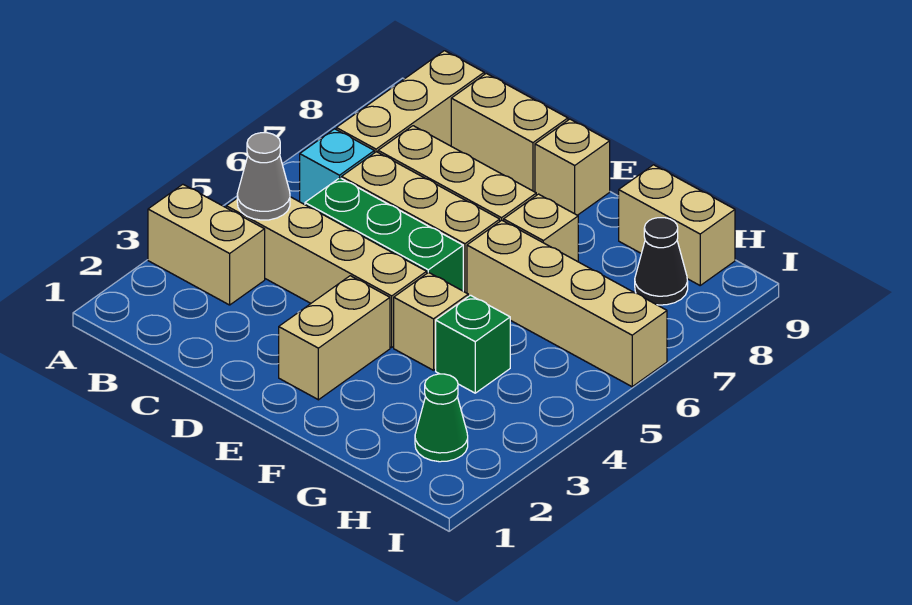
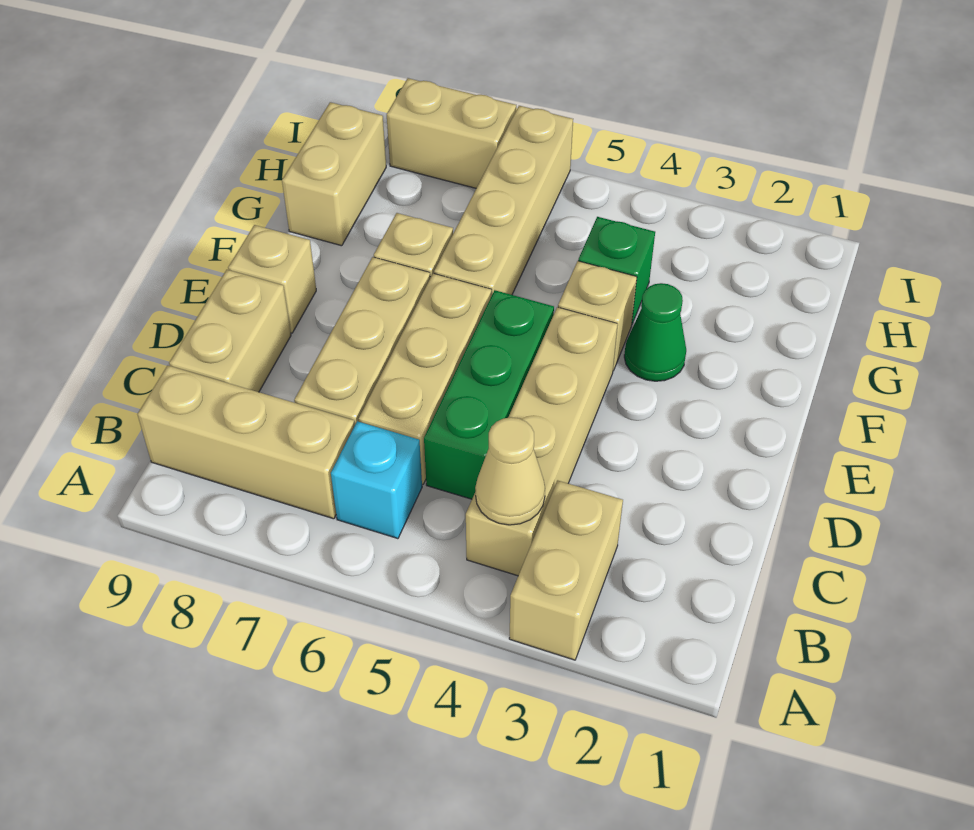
grey 1x1 cone [237,133,290,220] -> tan 1x1 cone [475,417,545,525]
tan 1x2 brick [279,276,390,400] -> tan 1x2 brick moved to [387,78,516,188]
green 1x1 cone [415,374,468,462] -> green 1x1 cone moved to [624,283,686,381]
black 1x1 cone [635,218,688,305] -> none

